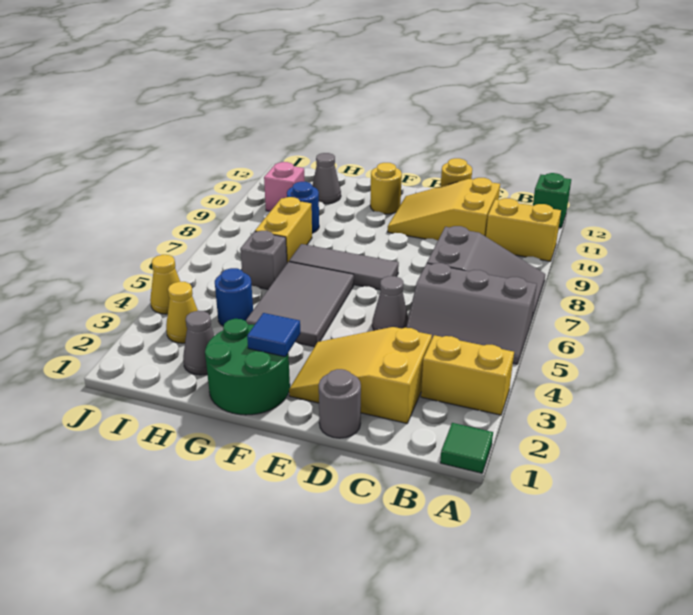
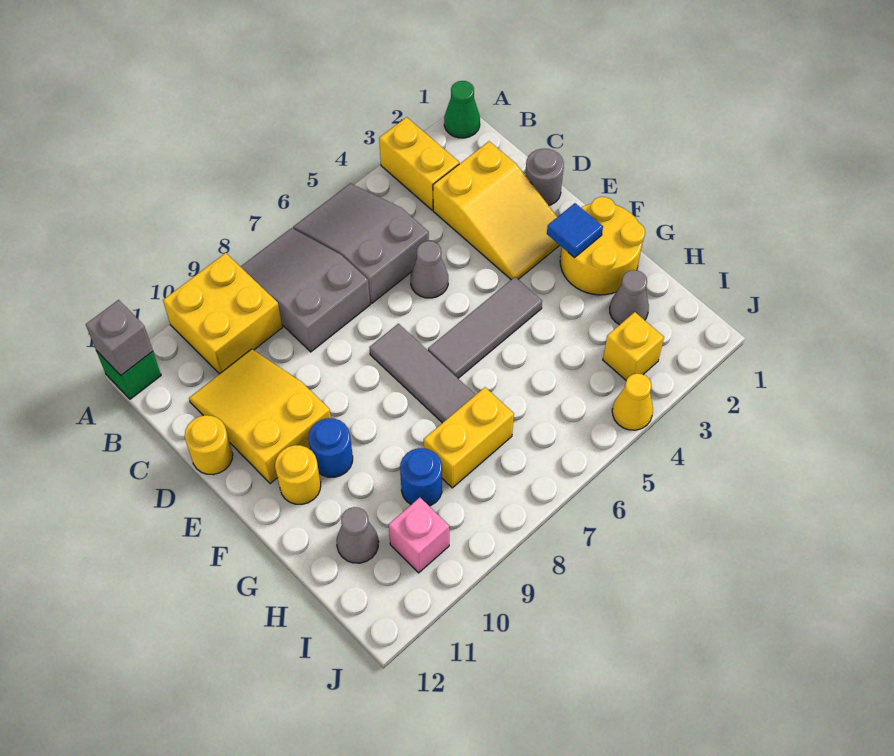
green 1x1 tile [440,423,493,473] -> green 1x1 cone [444,81,480,138]
grey 2x3 slope [406,263,537,364] -> grey 2x3 slope turned to [293,183,429,303]
yellow 1x2 brick [486,198,561,261] -> yellow 2x2 brick [163,253,282,374]
yellow 2x3 slope [388,178,500,240] -> yellow 2x3 slope turned to [189,349,331,484]
green 2x2 round brick [205,319,290,415] -> yellow 2x2 round brick [560,197,645,295]
grey 2x3 tile [246,262,354,347] -> grey 1x3 tile [428,277,542,378]
blue 1x1 round brick [215,268,253,326] -> blue 1x1 round brick moved to [308,418,353,477]
grey 1x1 brick [240,231,287,289] -> grey 1x1 brick moved to [86,300,153,375]
yellow 1x1 cone [166,282,198,343] -> yellow 1x1 brick [603,312,664,380]

